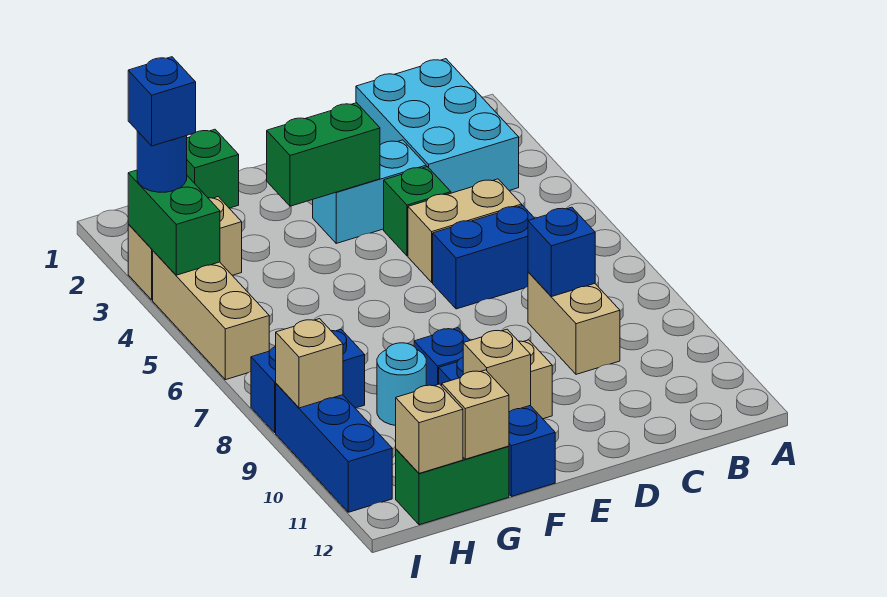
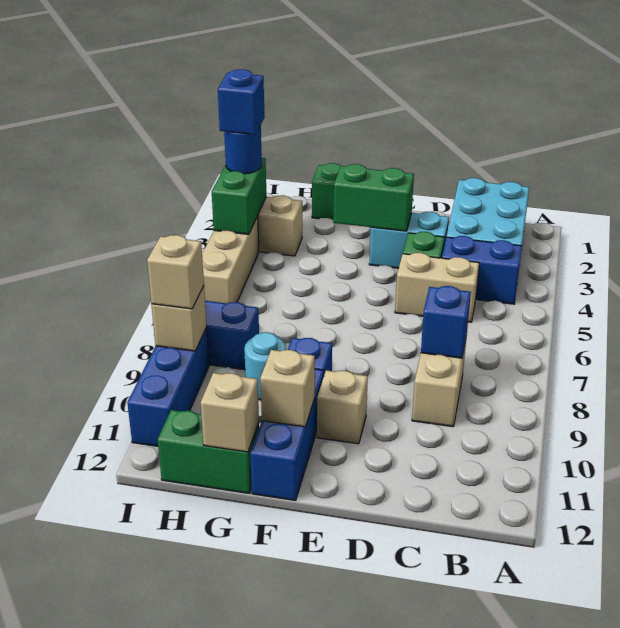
blue 1x2 brick [433,205,535,309] -> blue 1x2 brick moved to [442,236,522,304]
tan 1x1 brick [396,384,463,473] -> tan 1x1 brick moved to [147,235,204,309]

